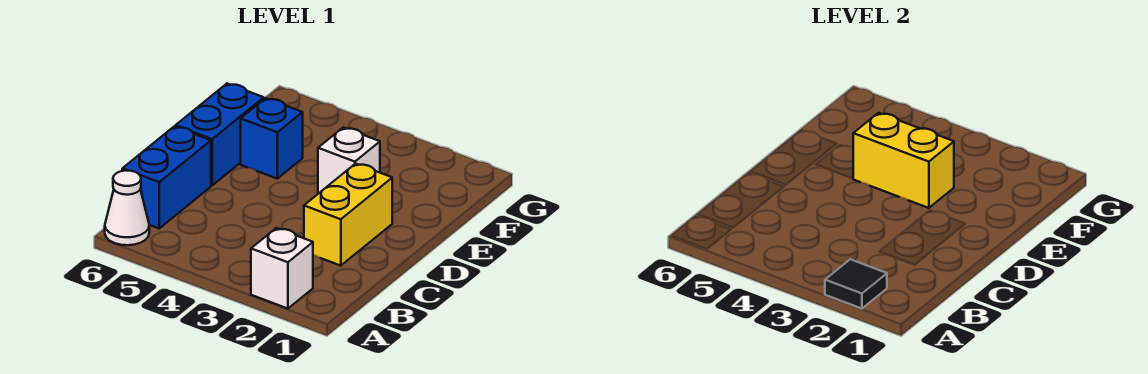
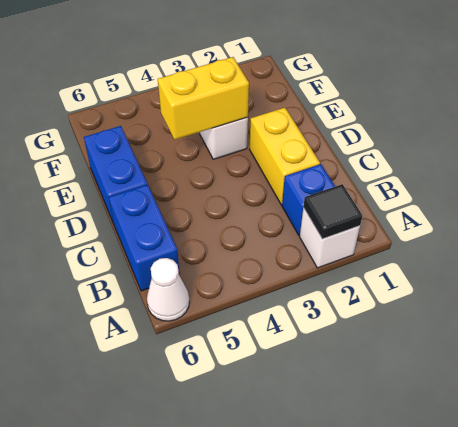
blue 1x1 brick [241,98,303,178] -> blue 1x1 brick moved to [282,164,335,235]

